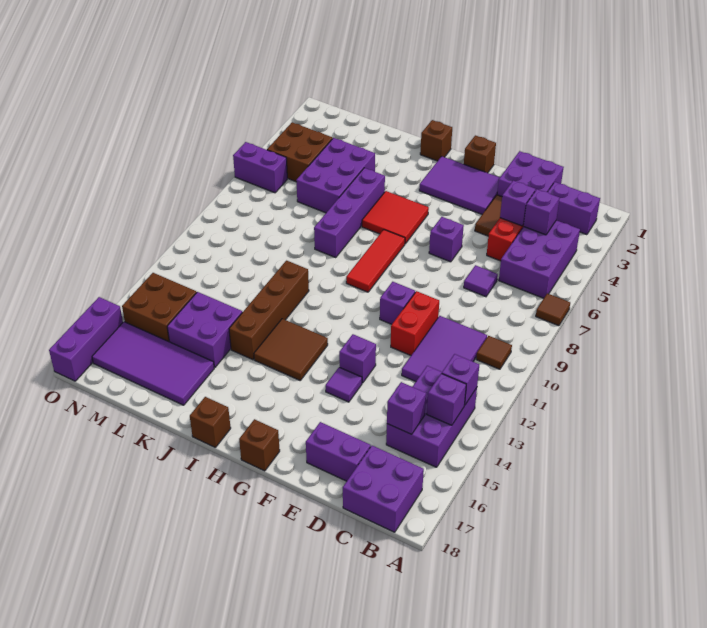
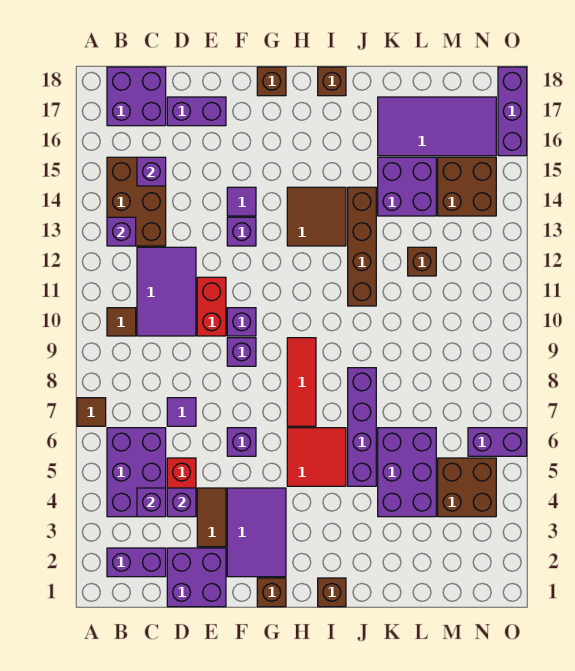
purple 2x3 brick [386,366,477,467] -> brown 2x3 brick [107,157,166,246]
purple 1x1 brick [427,373,466,425] -> purple 1x1 brick moved to [227,338,256,366]
purple 2x3 tile [419,156,500,214] -> purple 2x3 tile turned to [227,488,286,577]
none -> brown 1x1 brick [408,247,436,276]

